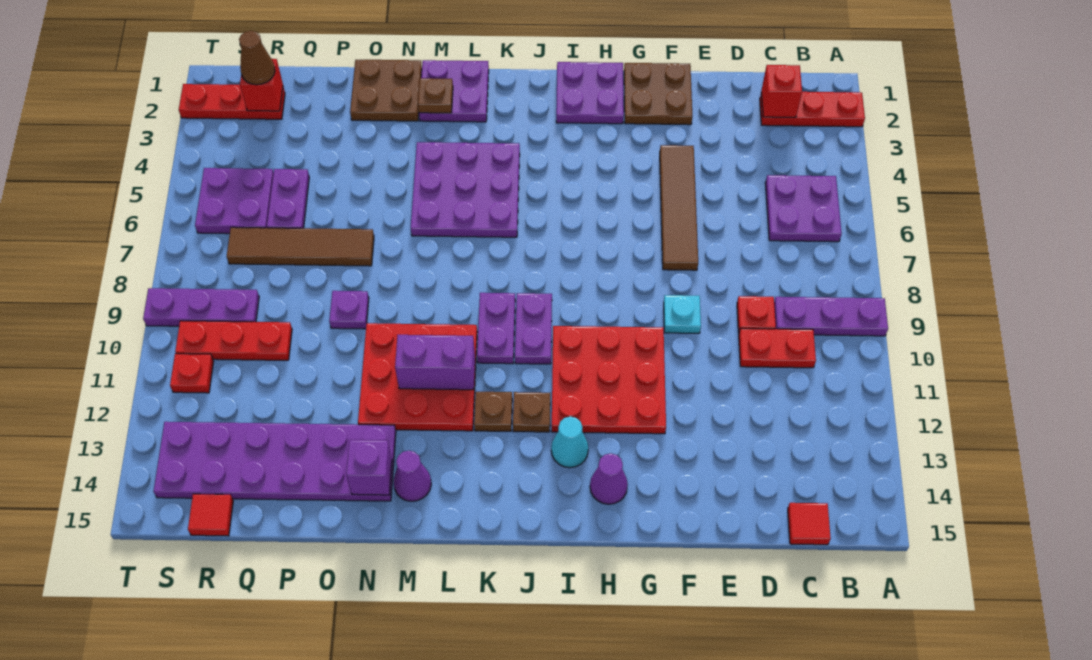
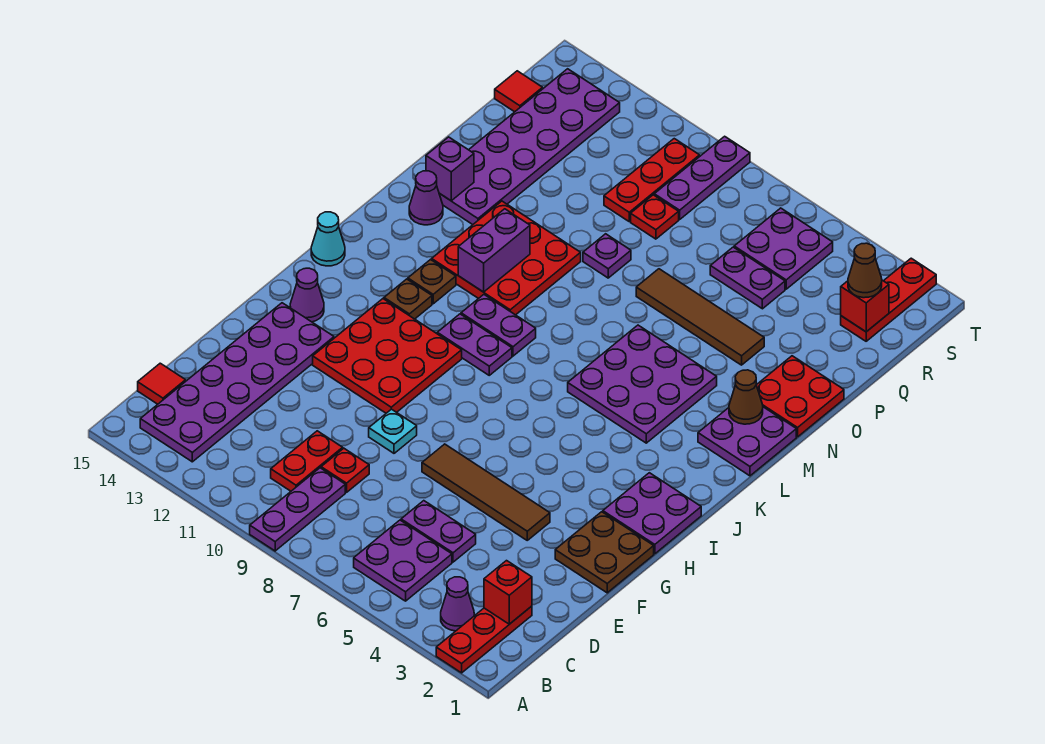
none -> purple 1x1 cone [441,577,474,631]
none -> purple 2x6 plate [140,303,334,462]
none -> purple 1x2 plate [401,501,476,562]
cyan 1x1 cone [551,417,588,468] -> cyan 1x1 cone moved to [311,212,345,266]
brown 1x1 plate [418,78,453,113] -> brown 1x1 cone [729,370,763,424]
brown 2x2 plate [350,60,422,121] -> red 2x2 plate [757,356,844,437]
brown 1x4 tile [227,227,374,266] -> brown 1x4 tile turned to [636,269,764,365]
red 1x1 plate [170,354,214,393] -> red 1x1 plate moved to [631,195,679,239]

